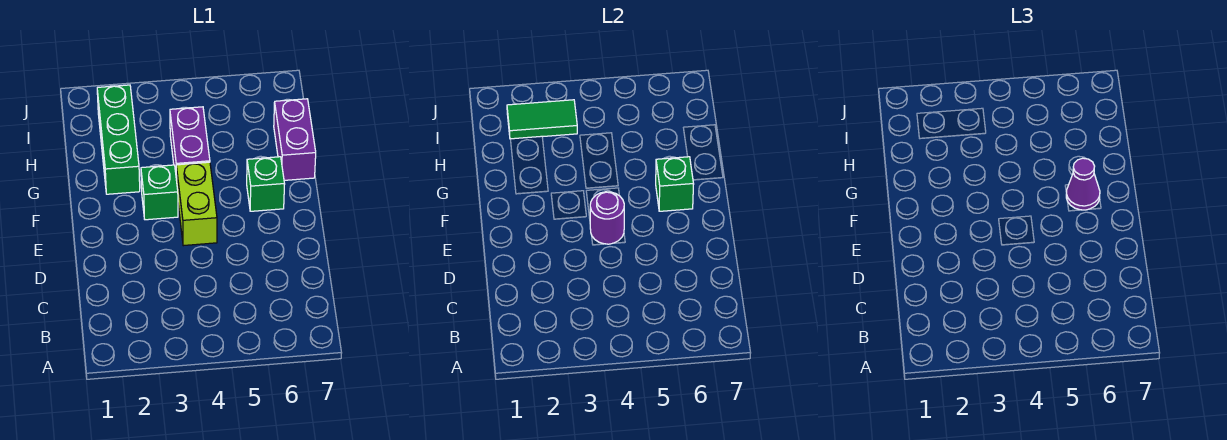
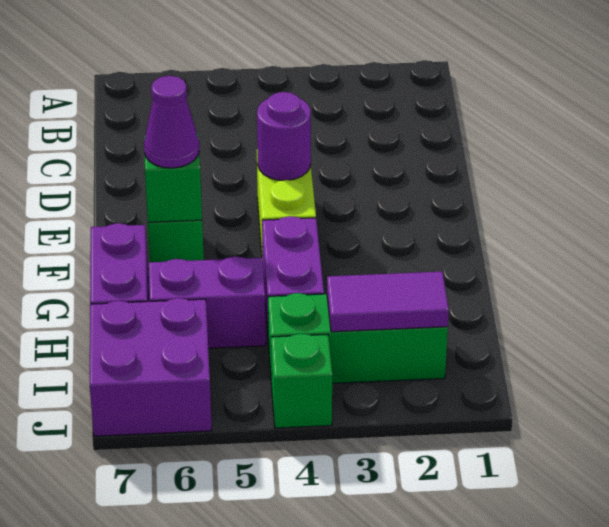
green 1x1 brick [141,165,178,220] -> green 1x1 brick moved to [271,334,332,428]
green 1x3 brick [97,85,140,194] -> green 1x3 brick turned to [268,293,448,385]
none -> purple 1x2 brick [149,256,266,348]
green 1x2 tile [507,100,577,139] -> purple 1x2 tile [327,272,449,332]
none -> purple 2x2 brick [90,298,212,436]

